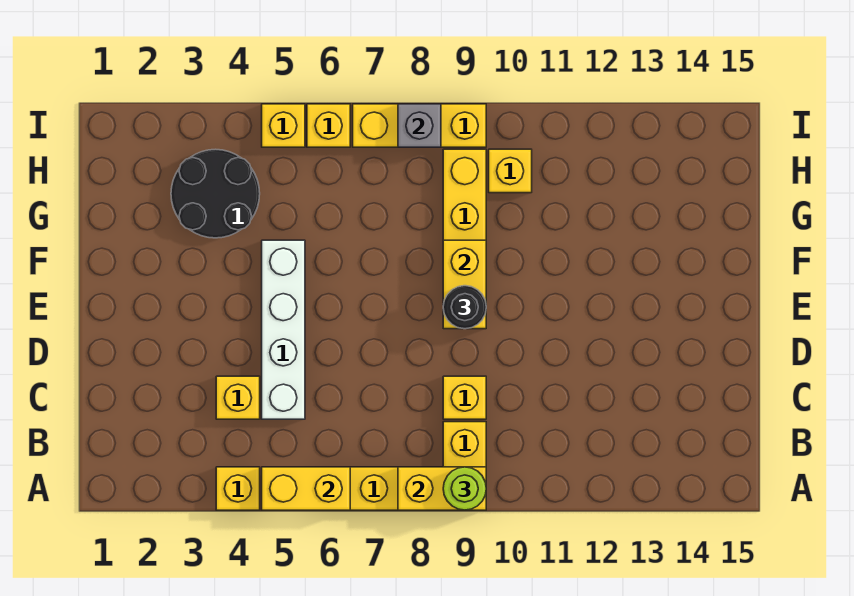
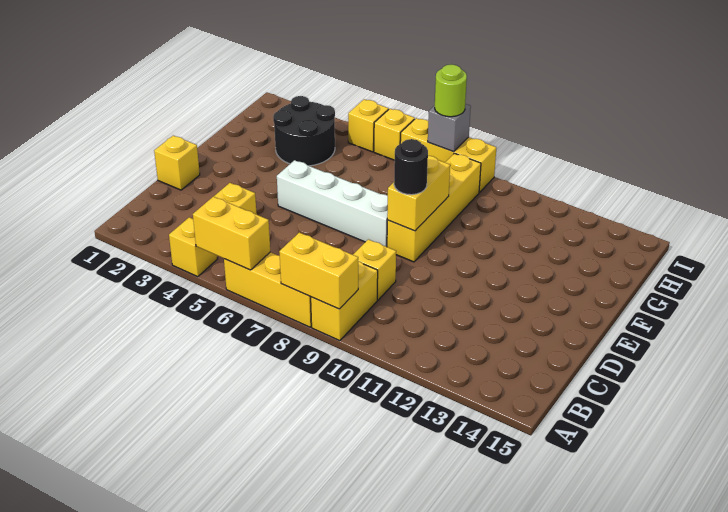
lime 1x1 round brick [443,467,486,510] -> lime 1x1 round brick moved to [435,64,467,117]
white 1x4 brick [262,240,305,419] -> white 1x4 brick turned to [277,160,388,247]
yellow 1x1 brick [489,149,532,193] -> yellow 1x1 brick moved to [154,136,200,190]

